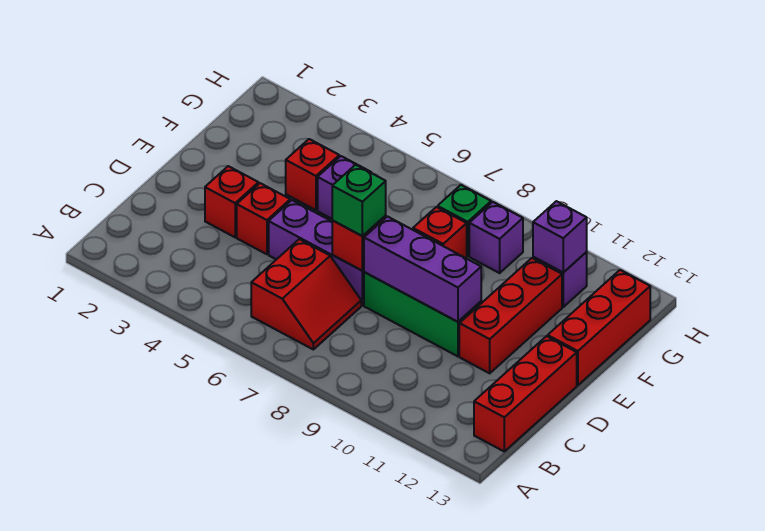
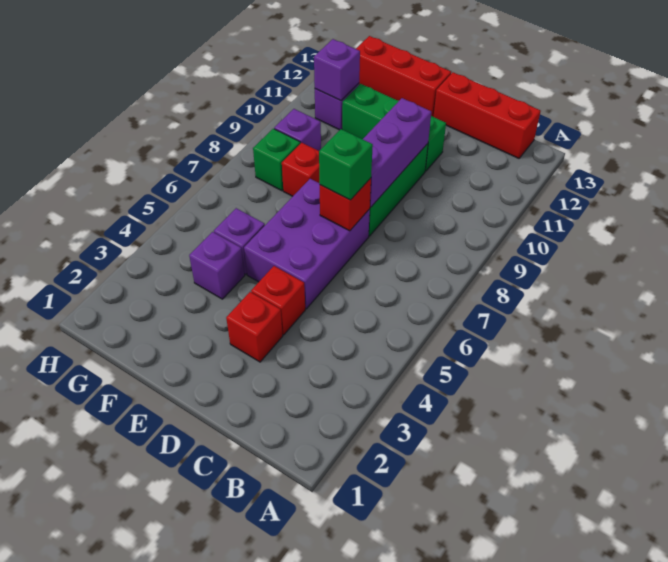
red 2x2 slope [251,239,361,349] -> none
purple 1x3 brick [269,200,364,305] -> purple 2x3 brick [244,179,370,309]
red 1x3 brick [459,258,562,373] -> green 1x3 brick [342,84,446,171]
red 1x1 brick [286,139,339,210] -> purple 1x1 brick [189,232,245,299]

